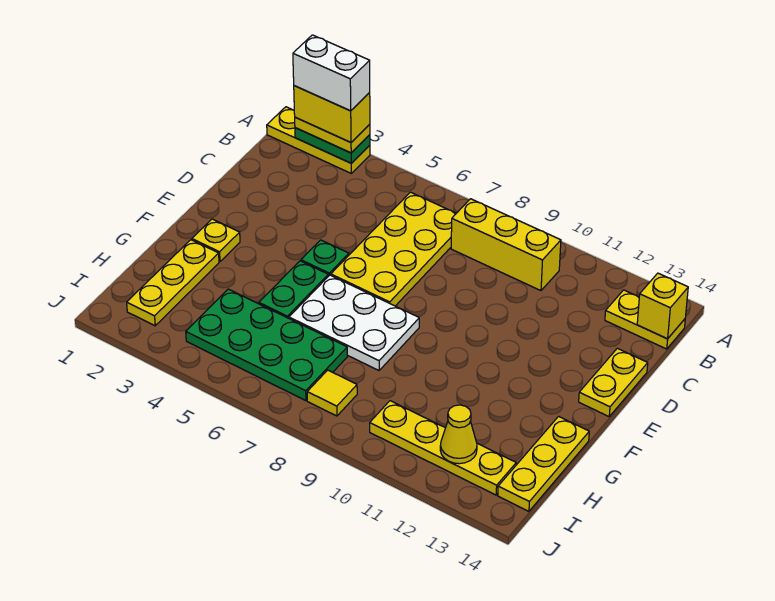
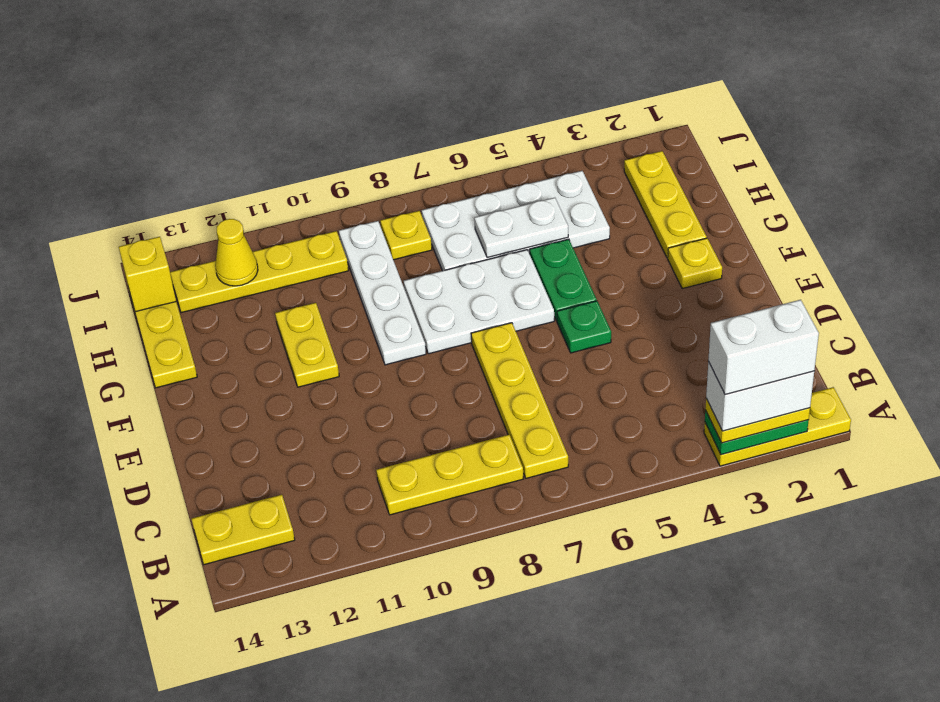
yellow 1x2 brick [294,86,370,142] -> white 1x2 brick [706,361,814,431]
yellow 2x4 plate [331,192,456,306] -> yellow 1x4 plate [471,323,568,478]
yellow 1x3 brick [451,199,561,291] -> yellow 1x3 plate [376,435,524,515]
yellow 1x1 brick [637,273,688,339] -> yellow 1x1 brick moved to [119,237,176,312]
yellow 1x2 plate [579,348,648,416] -> yellow 1x2 plate moved to [275,303,339,387]
none -> white 1x4 plate [339,221,426,365]
green 2x4 plate [186,289,347,401] -> white 2x4 plate [422,171,610,271]
none -> white 1x2 plate [474,198,568,258]
yellow 1x1 tile [307,370,357,416] -> yellow 1x1 plate [380,211,432,260]

